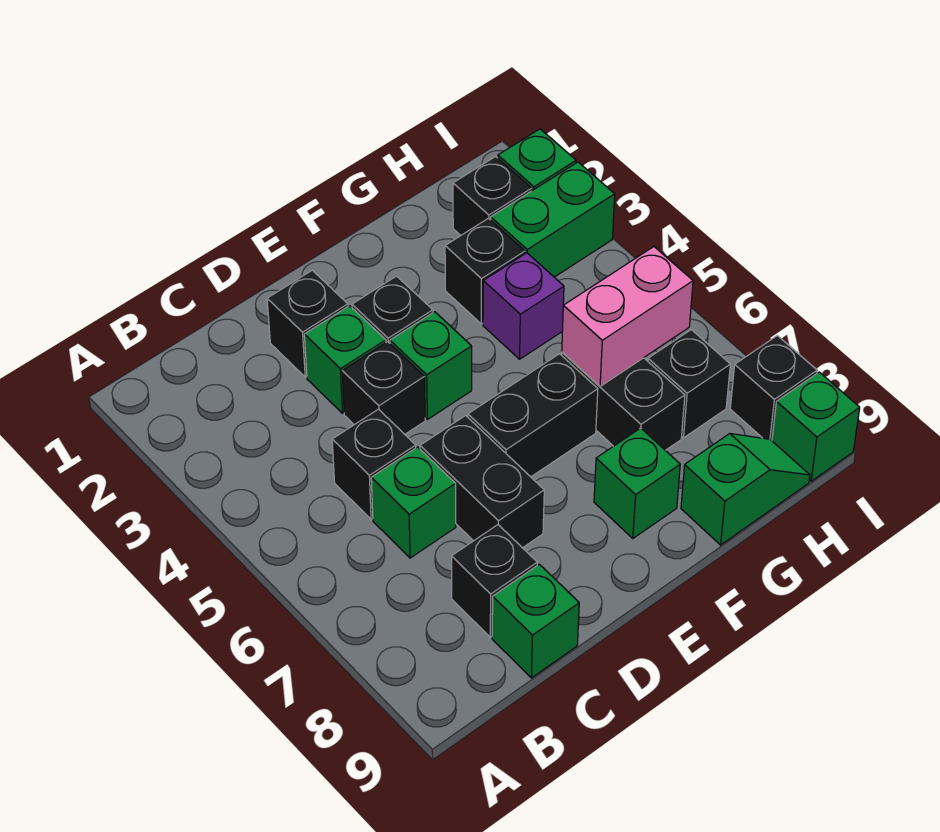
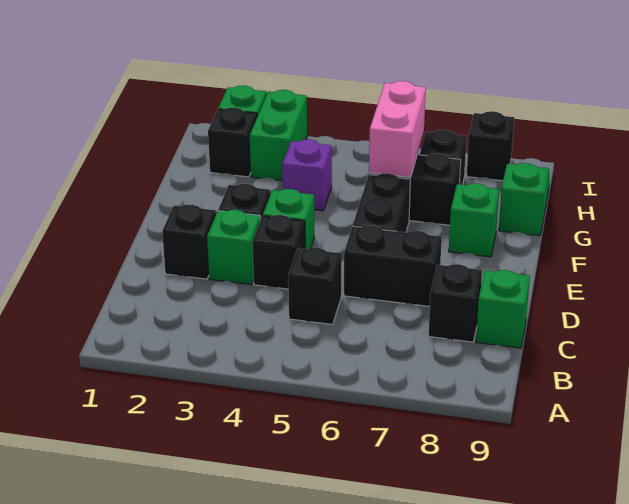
green 1x1 brick [371,447,456,558] -> none
black 1x1 brick [445,218,525,324] -> none
green 1x1 brick [772,372,860,481] -> none

